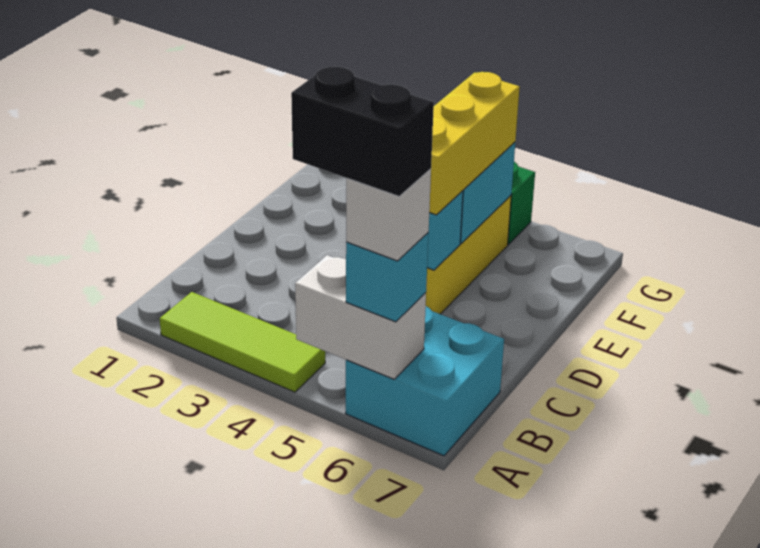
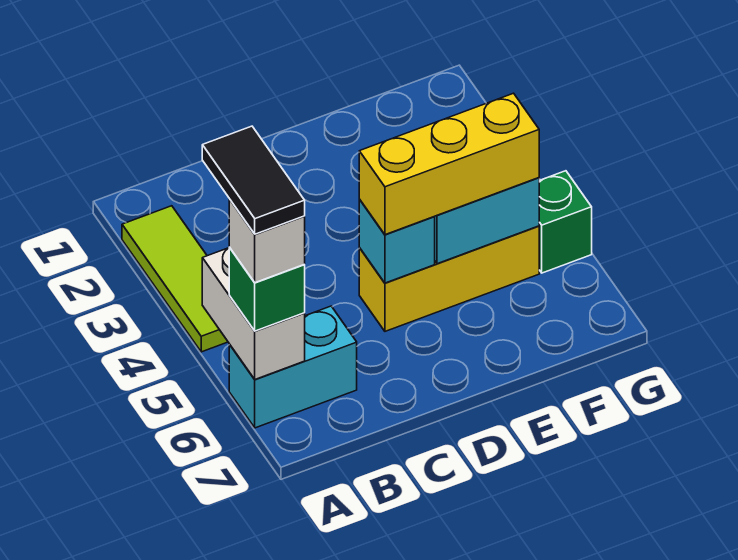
black 1x2 brick [291,66,434,196] -> black 1x2 tile [202,126,305,234]
cyan 2x2 brick [346,306,504,456] -> cyan 1x2 brick [229,306,357,428]
cyan 1x1 brick [346,233,429,322] -> green 1x1 brick [229,247,305,331]

